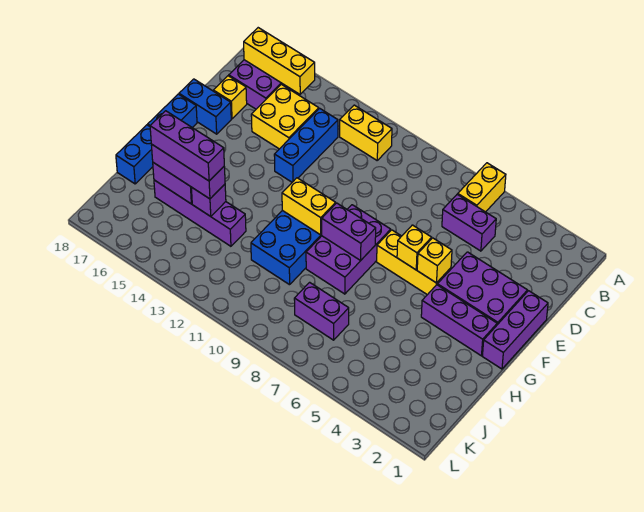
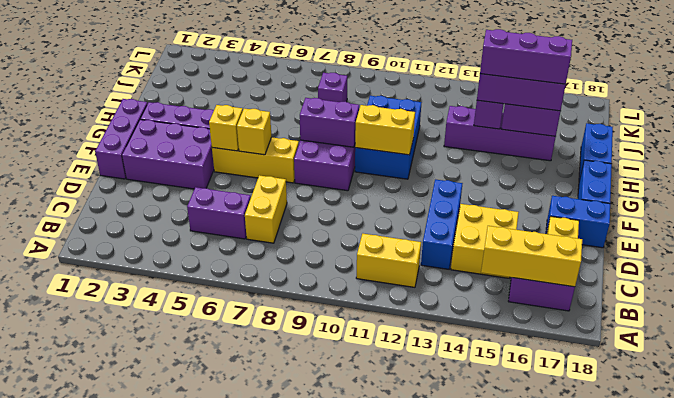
yellow 1x2 brick [458,163,506,212] -> yellow 1x2 brick moved to [245,175,287,243]
purple 1x2 brick [294,282,349,340] -> purple 1x1 brick [318,73,347,102]

